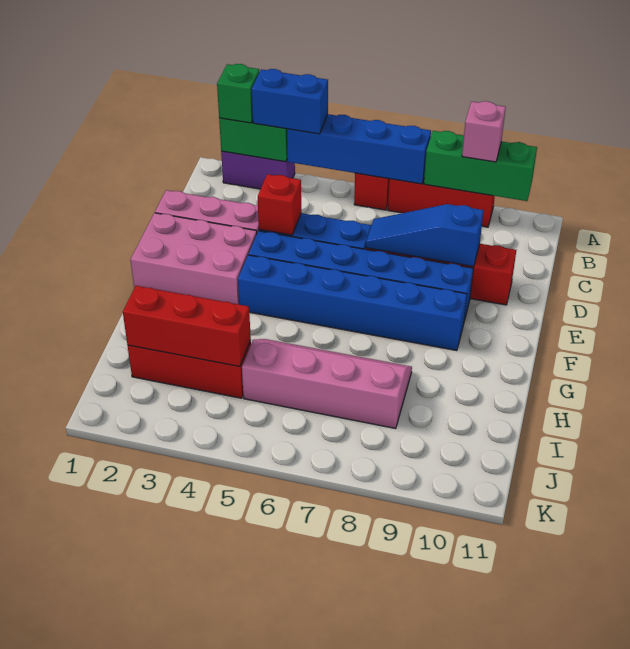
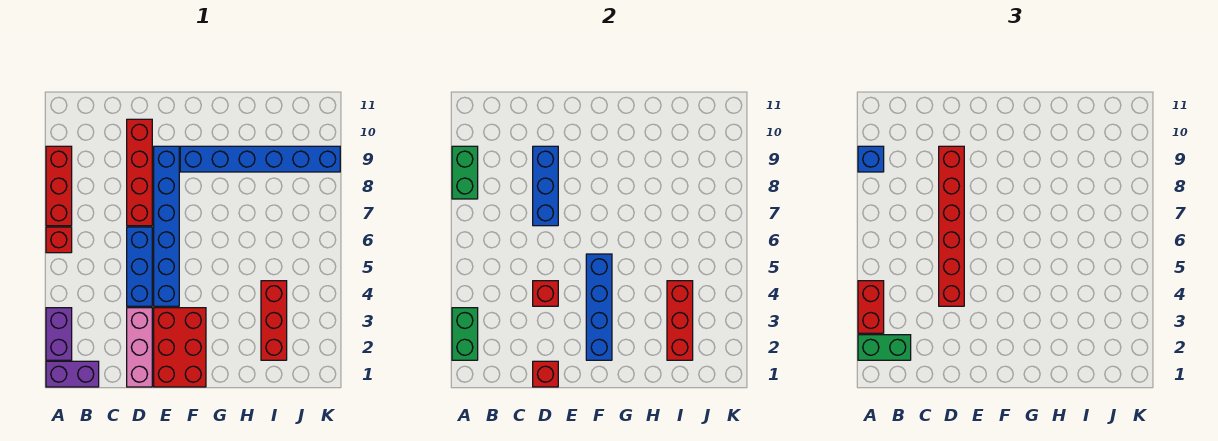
none -> purple 1x2 brick [46,361,99,387]
green 1x1 brick [217,64,259,123] -> green 1x2 brick [858,335,911,360]
blue 1x2 brick [252,69,328,134] -> red 1x2 brick [858,281,884,333]
blue 1x4 brick [287,114,431,184] -> blue 1x4 brick moved to [586,254,612,360]
green 1x3 brick [424,131,537,201] -> green 1x2 brick [452,146,478,199]
pink 1x1 brick [462,101,506,162] -> blue 1x1 brick [858,146,884,172]
none -> red 1x1 brick [533,361,558,387]
none -> red 1x6 brick [939,146,964,306]
blue 1x3 slope [366,204,484,267] -> blue 1x3 brick [533,146,558,226]
pink 2x3 brick [131,213,257,304] -> red 2x3 brick [154,308,206,387]
blue 1x6 brick [238,255,467,351] -> blue 1x6 brick turned to [180,146,340,172]
pink 2x4 slope [242,339,412,429] -> none

